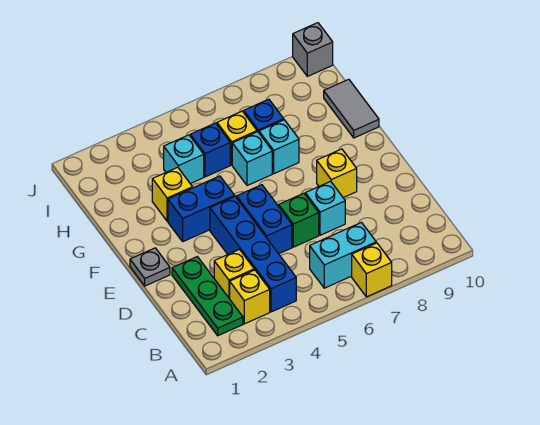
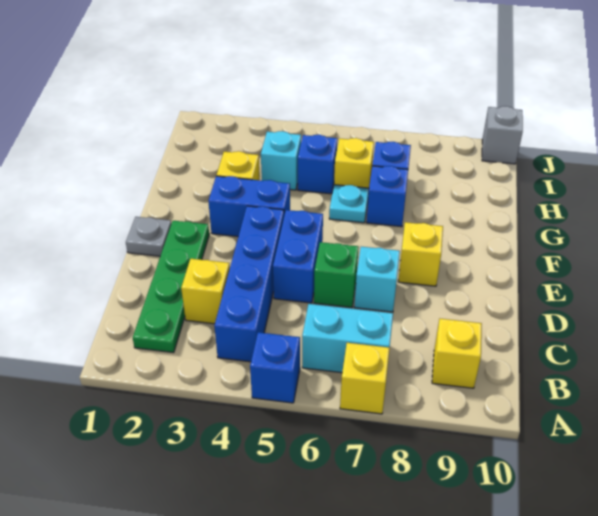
none -> blue 1x1 brick [250,332,300,403]
green 1x3 plate [172,257,243,336] -> green 1x4 plate [133,221,209,353]
yellow 1x1 brick [230,270,270,324] -> yellow 1x1 brick moved to [432,319,482,388]
cyan 1x1 brick [232,132,272,186] -> cyan 1x1 plate [329,185,369,223]
cyan 1x1 brick [259,120,299,174] -> blue 1x1 brick [366,166,408,227]
grey 1x2 tile [324,79,379,138] -> none

